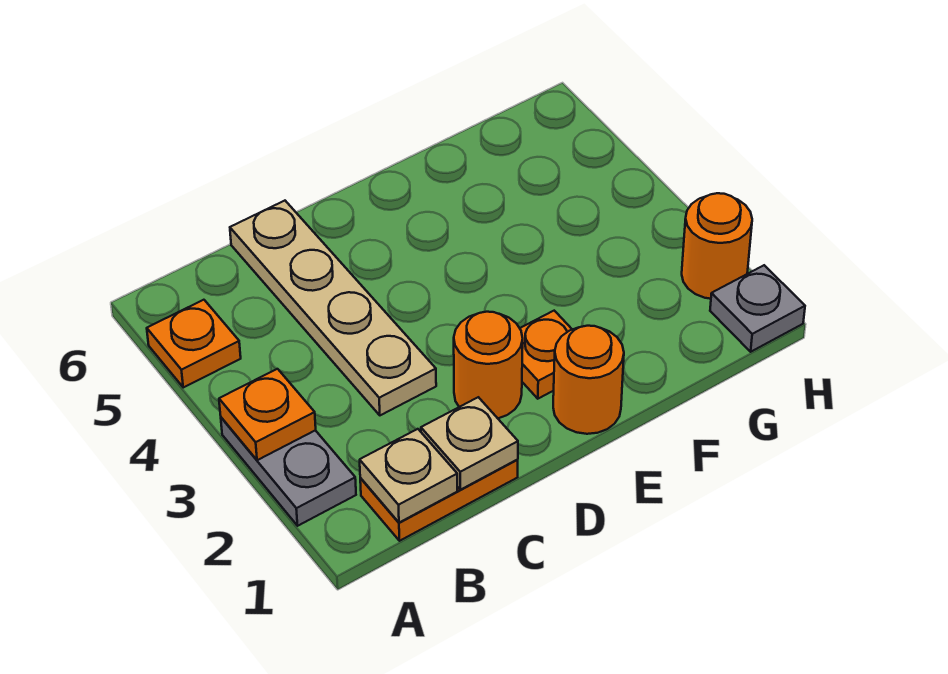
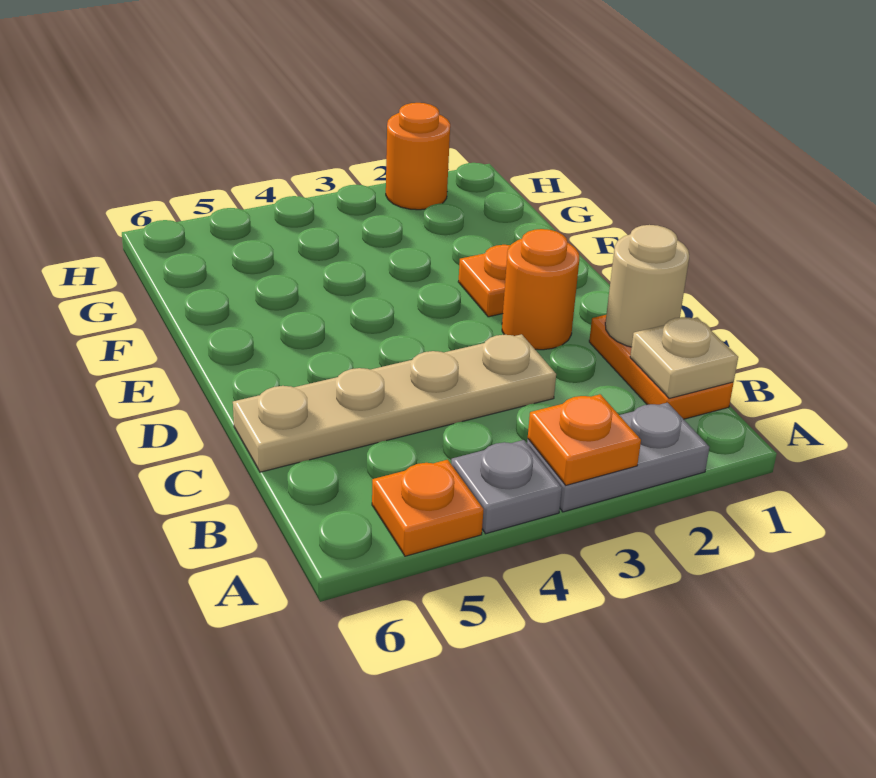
tan 1x1 plate [421,397,518,490] -> tan 1x1 round brick [605,225,689,347]
orange 1x1 round brick [553,326,624,434] -> none
grey 1x1 plate [710,265,805,352] -> grey 1x1 plate moved to [451,440,562,534]

